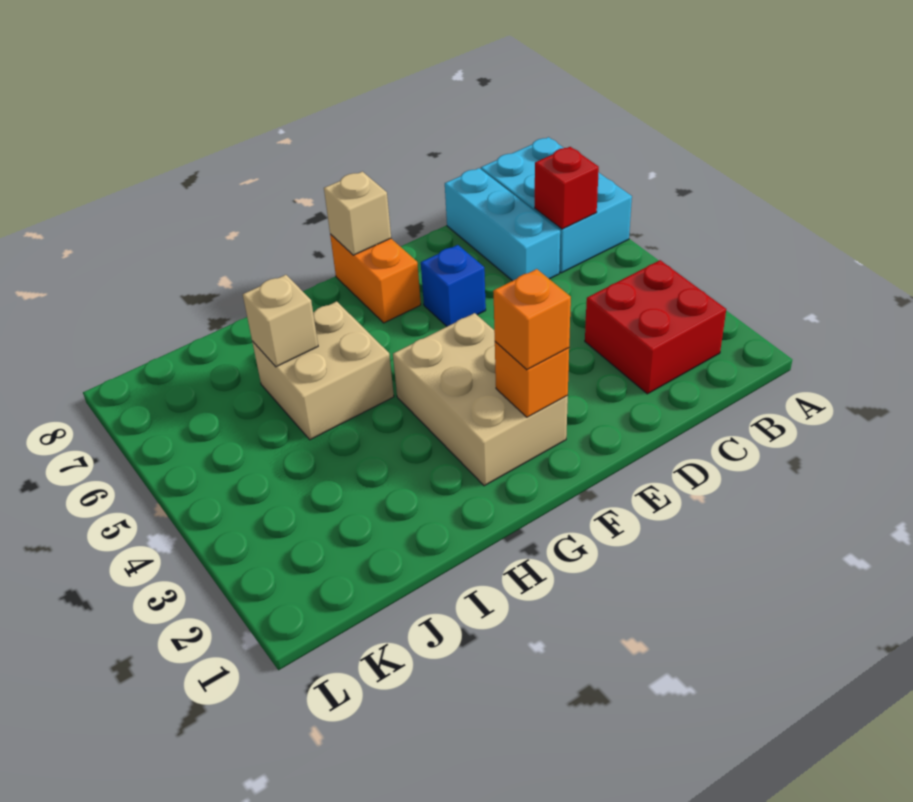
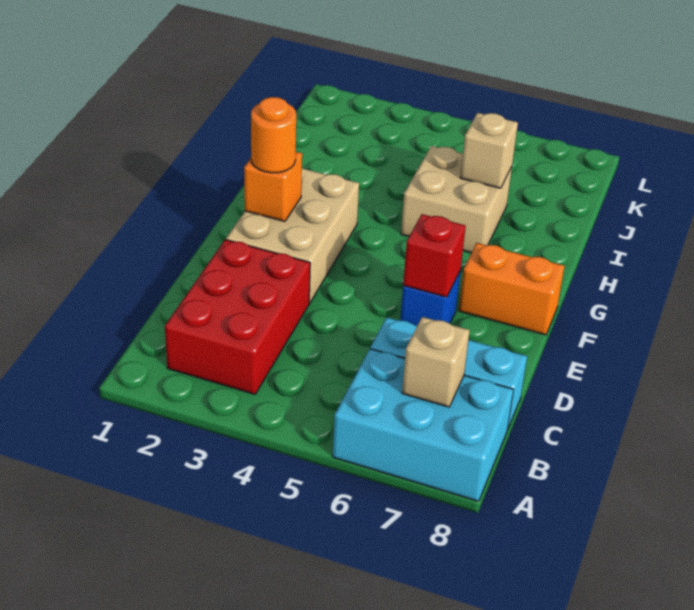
red 2x2 brick [585,260,726,394] -> red 2x3 brick [165,240,310,394]
red 1x1 brick [535,147,599,229] -> red 1x1 brick moved to [403,214,466,297]
tan 2x3 brick [393,313,568,486] -> tan 2x3 brick turned to [226,169,359,303]
orange 1x1 brick [493,269,571,370] -> orange 1x1 round brick [251,97,296,173]
tan 1x1 brick [324,172,391,255] -> tan 1x1 brick moved to [402,317,470,407]

